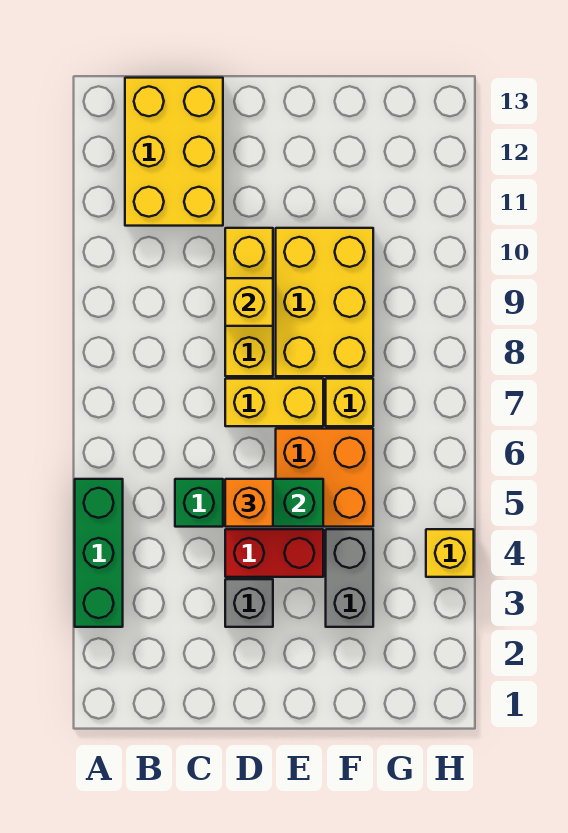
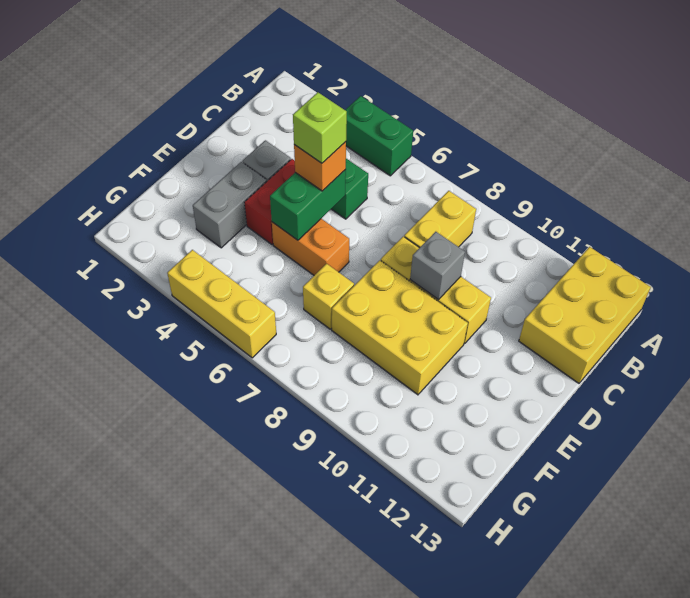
green 1x3 brick [75,479,123,627] -> green 1x2 brick [345,96,413,176]
yellow 2x3 brick [125,78,223,226] -> yellow 2x3 brick turned to [519,247,651,383]
none -> lime 1x1 brick [293,92,347,163]
yellow 1x2 brick [225,379,323,426] -> yellow 1x2 brick moved to [404,191,476,248]
yellow 1x1 brick [225,278,273,326] -> grey 1x1 brick [410,232,465,300]
orange 2x2 brick [276,429,373,527] -> orange 1x2 brick [272,219,349,275]
grey 1x2 brick [326,529,373,627] -> grey 1x2 brick turned to [193,162,267,248]
yellow 1x1 brick [426,529,474,577] -> yellow 1x3 brick [167,250,276,358]

